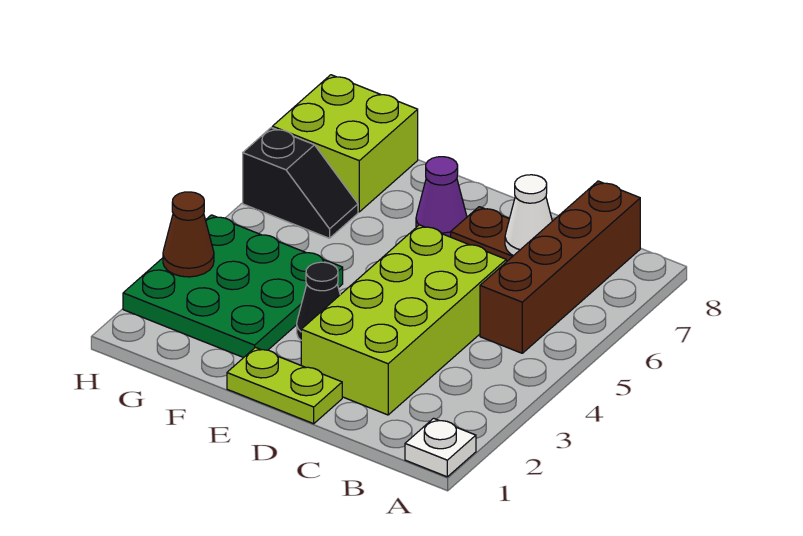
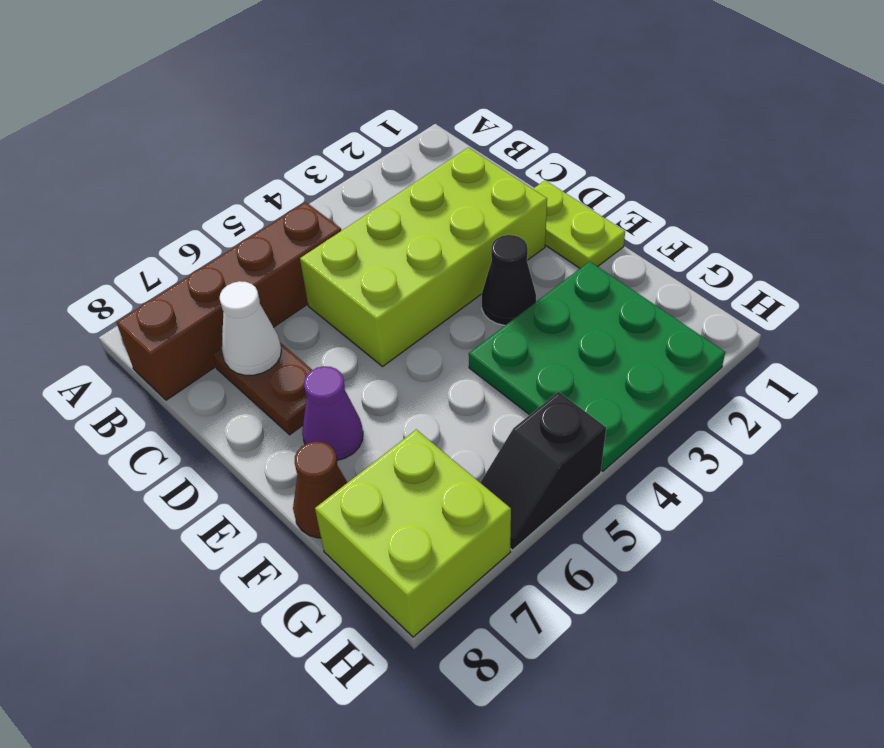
white 1x1 plate [405,418,476,477] -> none
black 1x2 slope [243,128,358,238] -> black 1x2 slope turned to [480,392,606,550]
brown 1x1 cone [163,192,214,277] -> brown 1x1 cone moved to [293,441,348,538]

